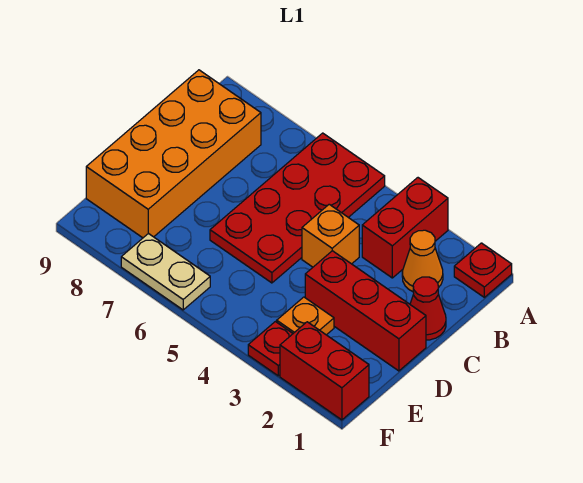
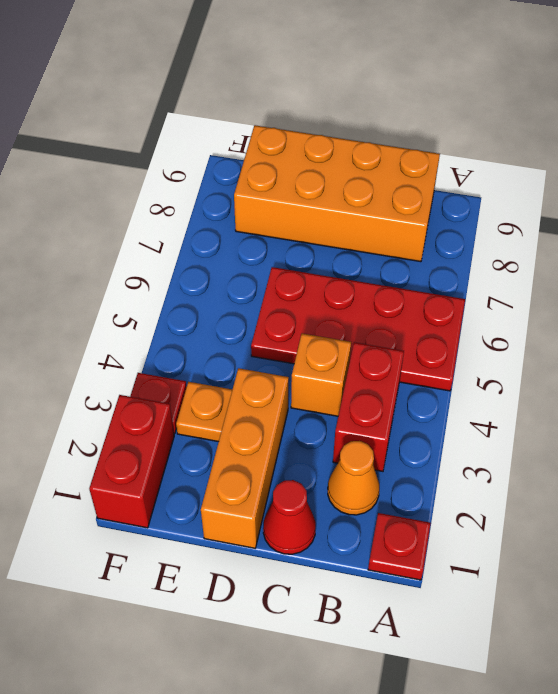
red 1x2 brick [362,178,448,278] -> red 1x2 brick turned to [333,342,404,471]
red 1x3 brick [305,251,426,371] -> orange 1x3 brick [201,368,289,548]
tan 1x2 plate [121,233,210,310] -> none

